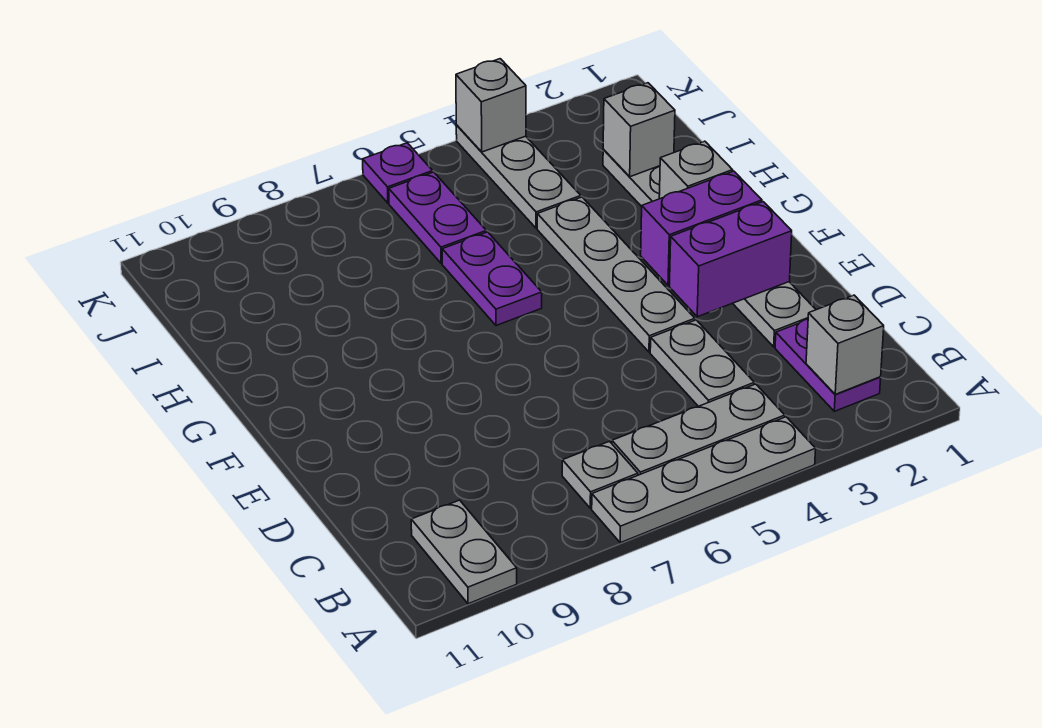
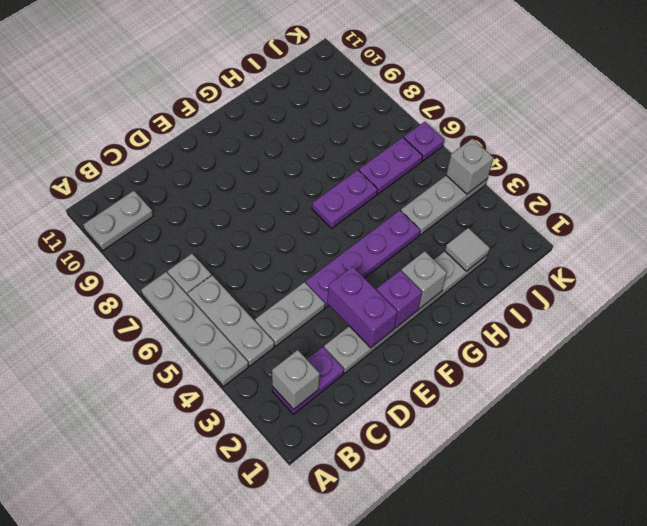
grey 1x4 plate [537,197,695,352] -> purple 1x4 plate [306,210,420,308]
purple 1x2 brick [641,171,762,285] -> purple 1x1 brick [377,270,422,328]
grey 1x1 brick [603,83,675,177] -> grey 1x1 tile [445,228,490,271]

